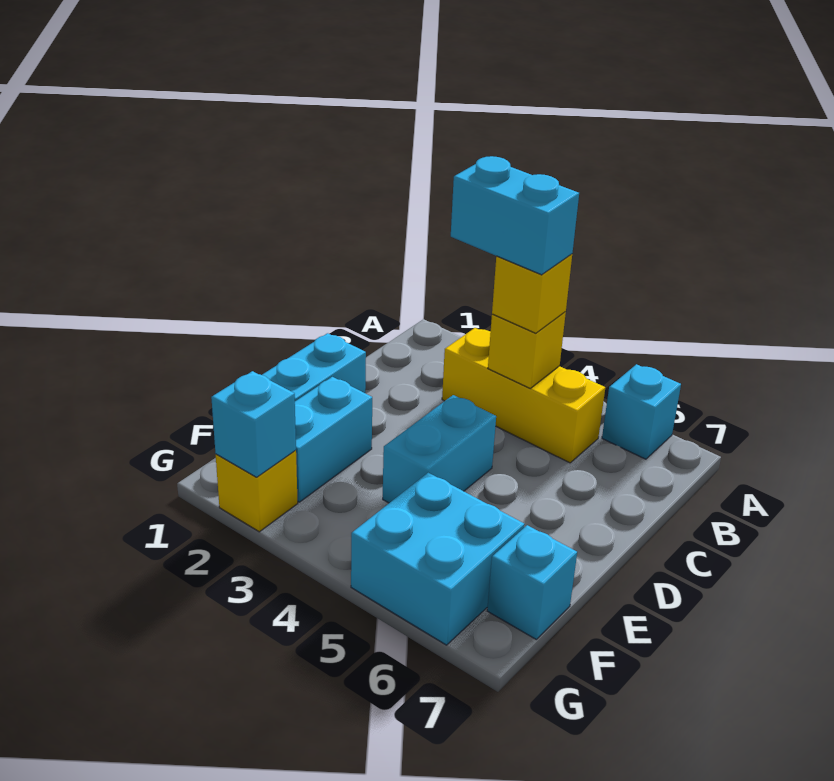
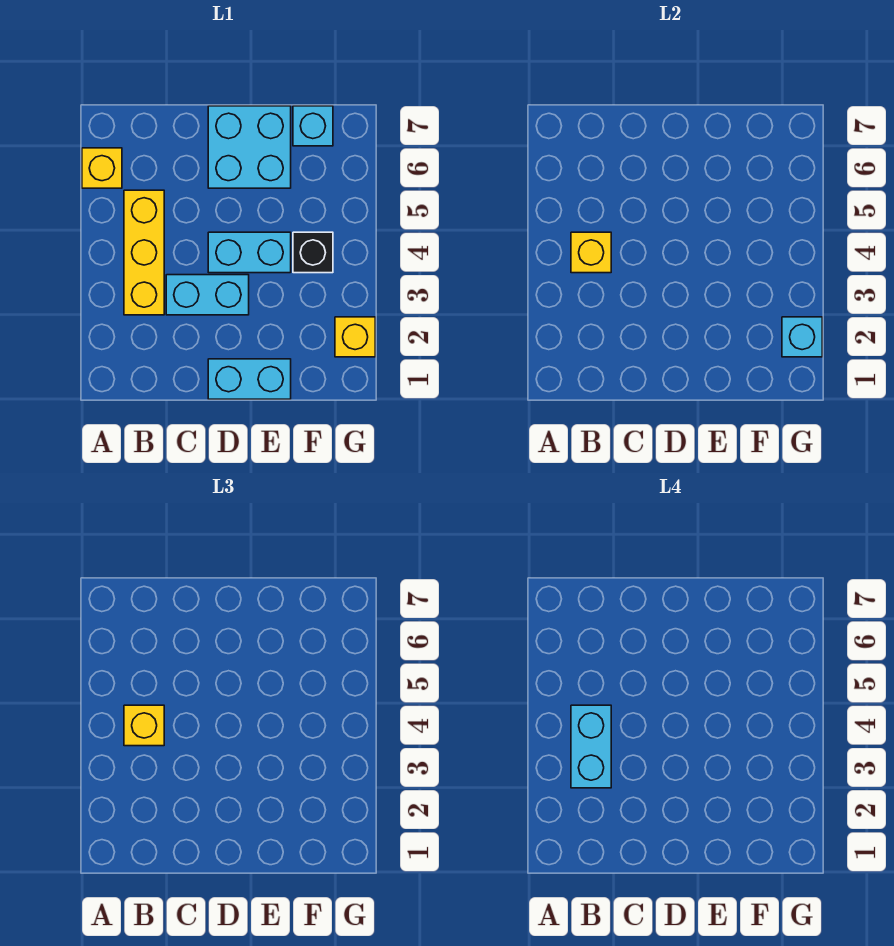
cyan 1x1 brick [602,364,681,459] -> yellow 1x1 brick [82,148,122,188]
cyan 1x2 brick [295,377,372,502] -> cyan 1x2 brick moved to [166,275,249,315]
none -> black 1x1 brick [293,232,333,273]
cyan 2x2 brick [351,473,525,645] -> cyan 2x2 brick moved to [208,106,291,188]

